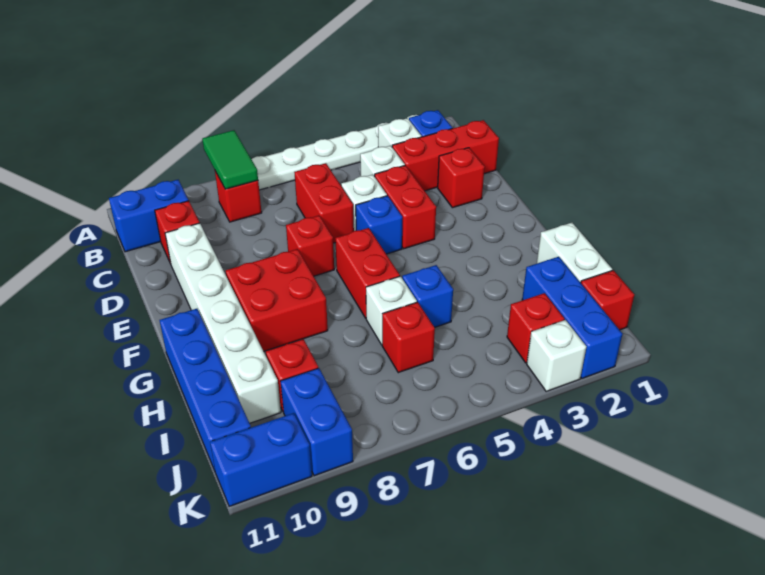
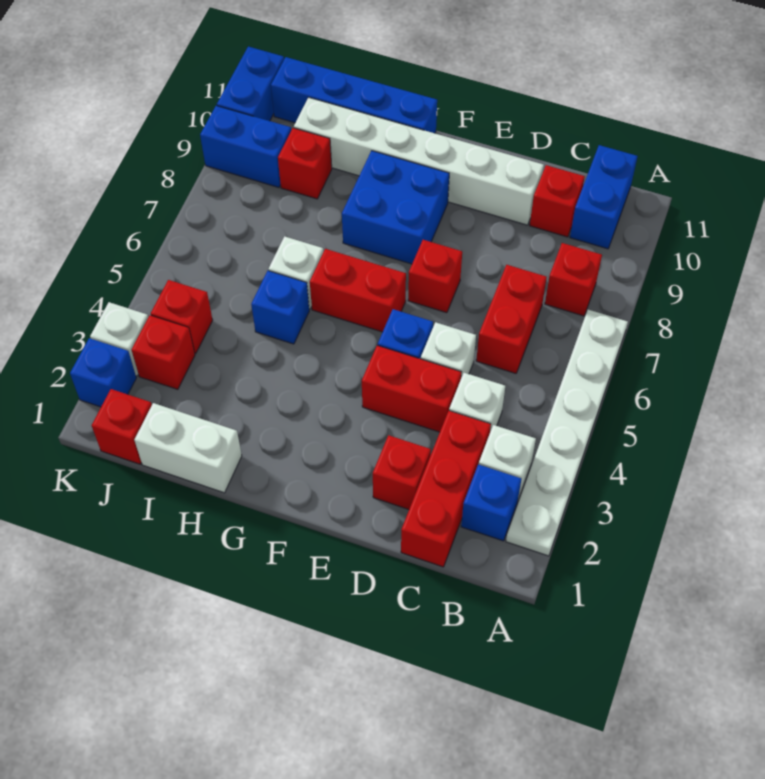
green 1x2 tile [202,130,258,189] -> none
red 1x2 brick [294,163,354,243] -> red 1x2 brick turned to [476,265,547,373]
red 2x2 brick [226,249,328,351] -> blue 2x2 brick [342,151,449,264]
blue 1x3 brick [522,257,622,378] -> blue 1x1 brick [70,338,136,407]
red 1x1 brick [382,302,435,373] -> red 1x1 brick moved to [151,280,213,353]

